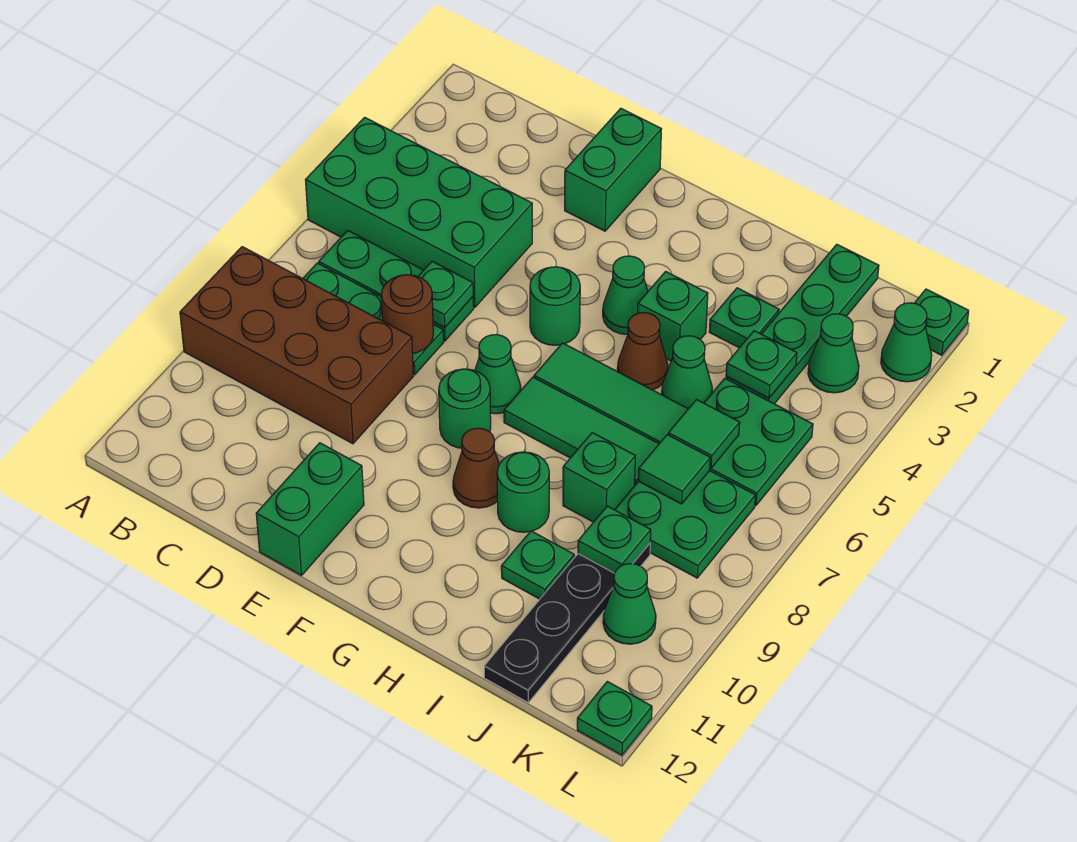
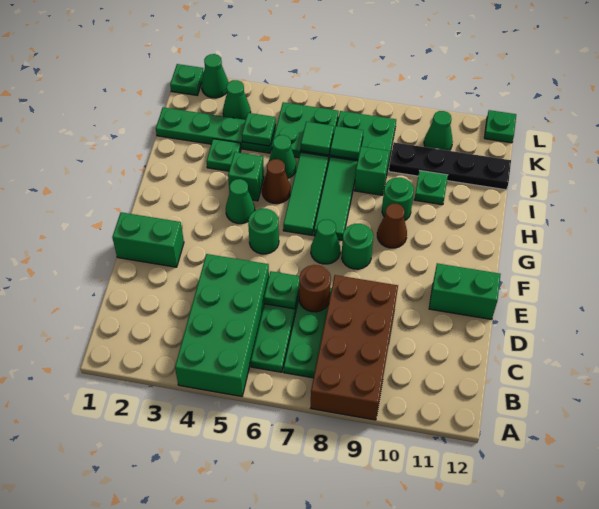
green 1x1 plate [578,506,651,573] -> none

